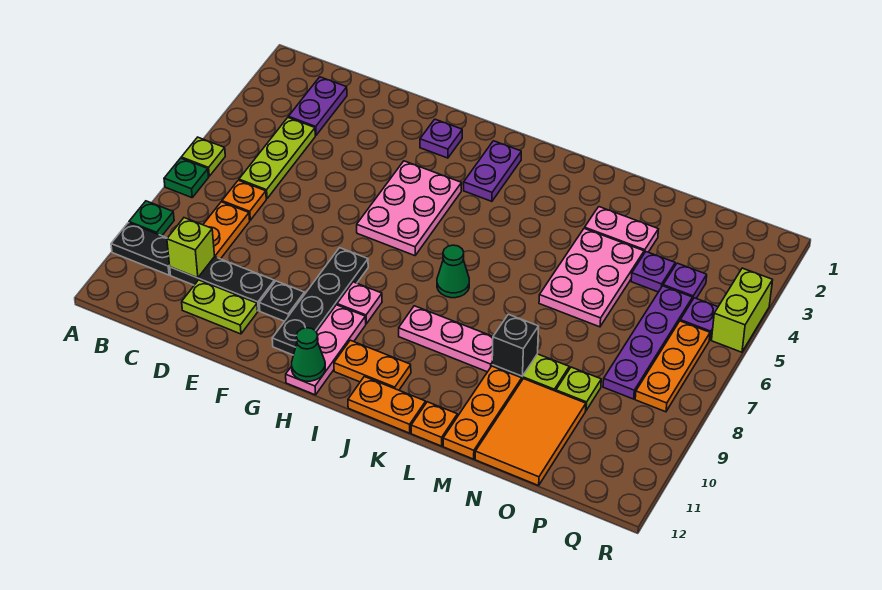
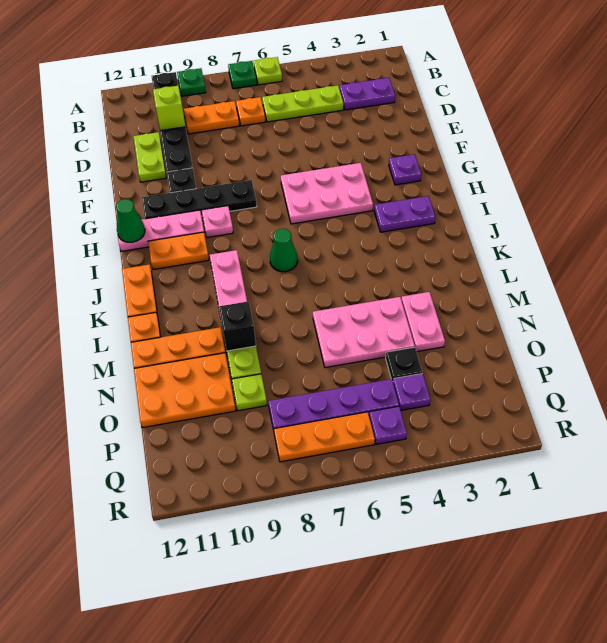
orange 1x2 plate [334,340,411,390] -> orange 1x2 plate turned to [148,232,209,270]
orange 2x3 tile [475,379,586,486] -> orange 2x3 plate [134,353,236,428]
purple 1x1 plate [631,252,675,292] -> black 1x1 plate [386,347,422,381]
lime 1x2 brick [712,268,773,352] -> none

